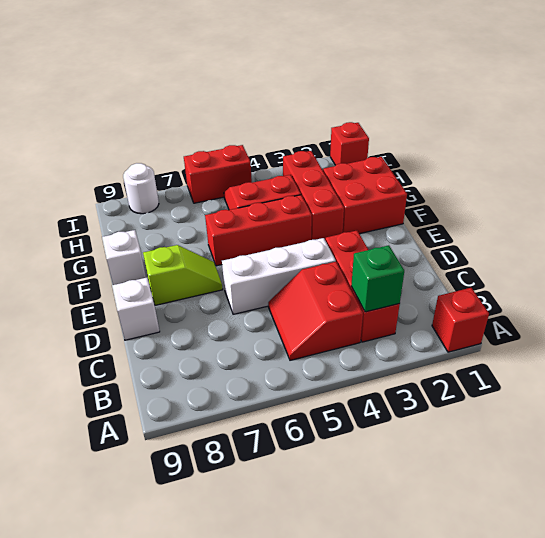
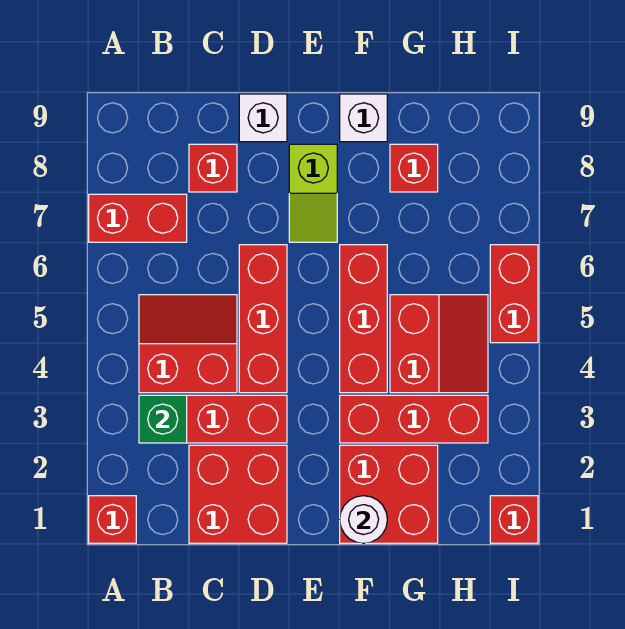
none -> red 1x2 brick [89,194,187,242]
none -> red 2x2 brick [189,445,287,543]
none -> red 1x1 brick [189,144,237,192]
white 1x3 brick [222,238,336,314] -> red 1x3 brick [239,245,287,393]
none -> red 1x1 brick [390,144,438,192]
white 1x1 round brick [123,163,159,214] -> white 1x1 round brick moved to [340,496,387,543]

